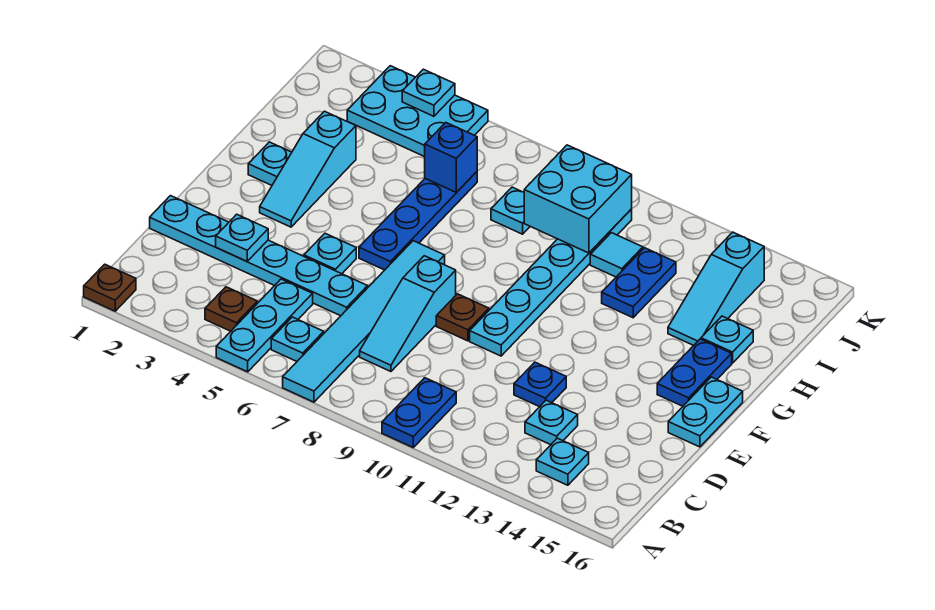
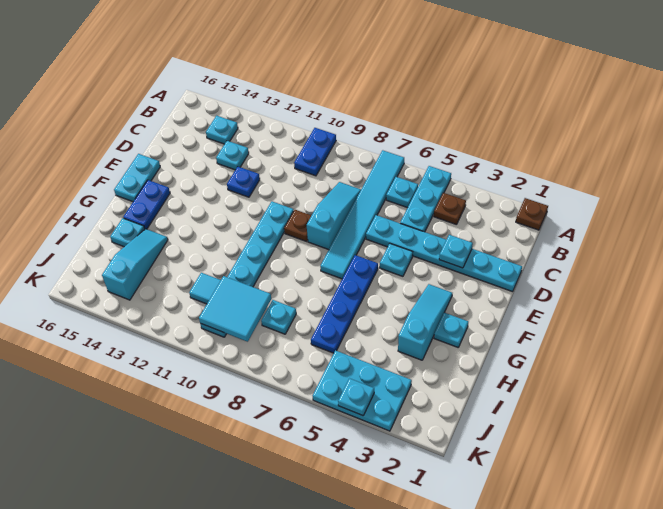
blue 1x2 plate [602,248,676,318] -> none
blue 1x1 brick [425,123,477,192] -> none
cyan 2x2 brick [524,145,632,253] -> cyan 2x2 tile [199,276,271,342]

